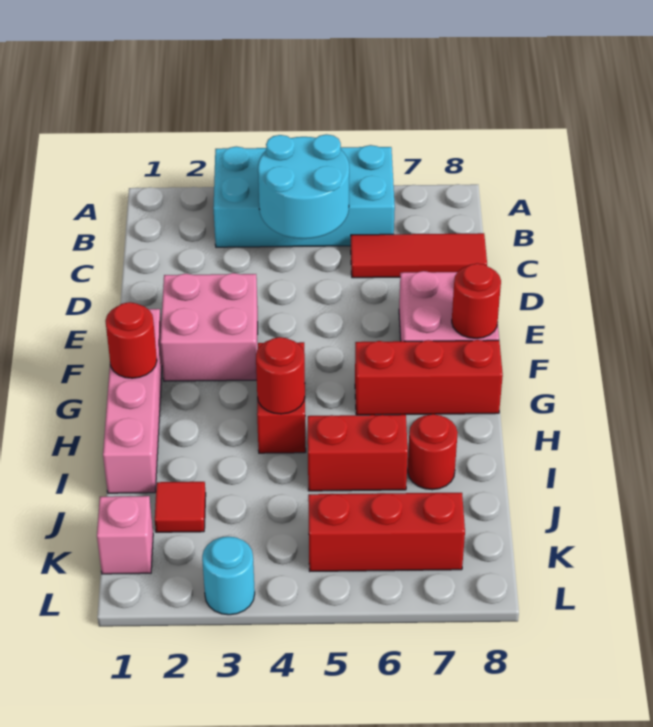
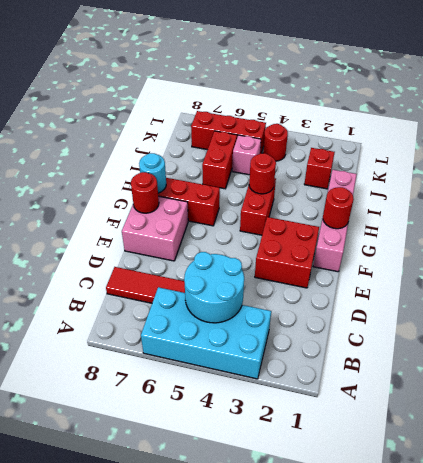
pink 2x2 brick [160,273,258,381] -> red 2x2 brick [255,217,319,288]
red 1x2 brick [308,415,408,491] -> red 1x2 brick turned to [202,131,237,189]
red 1x1 round brick [408,414,458,490] -> red 1x1 round brick moved to [263,124,288,161]
red 1x1 tile [155,482,206,532] -> red 1x1 brick [304,148,335,189]
pink 1x1 brick [97,496,153,574] -> pink 1x1 brick moved to [232,135,261,175]
cyan 1x1 round brick [202,537,255,615] -> cyan 1x1 round brick moved to [139,153,166,193]

